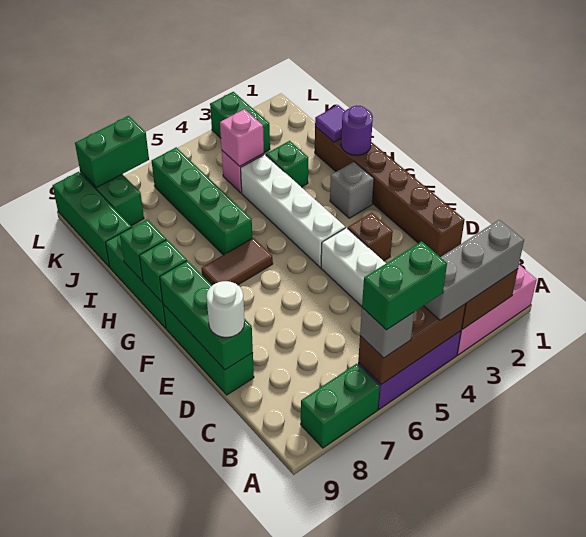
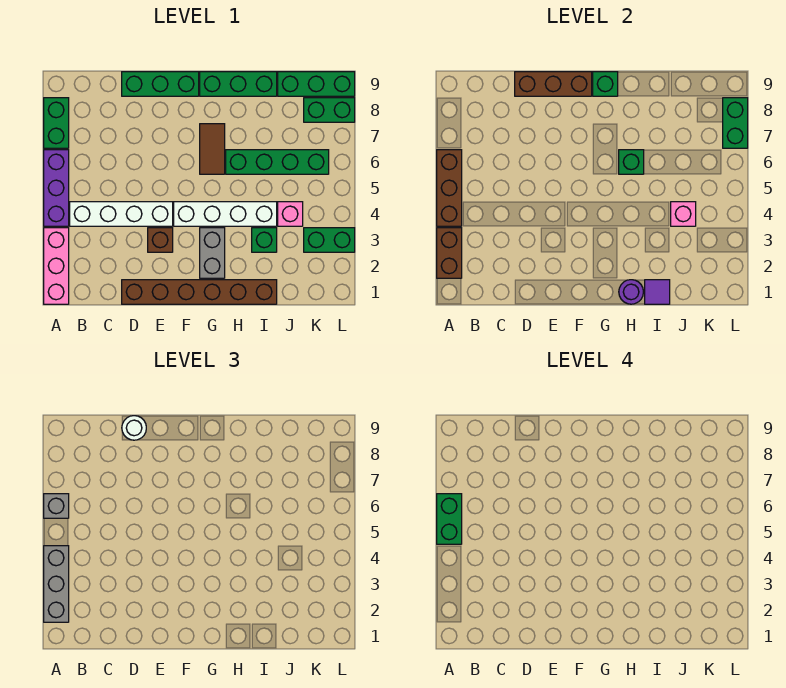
green 1x3 brick [160,260,253,370] -> brown 1x3 brick [515,72,592,96]
grey 1x1 brick [330,162,374,218] -> grey 1x2 brick [200,228,225,278]
green 1x1 brick [120,219,166,281] -> green 1x1 brick moved to [619,150,644,174]

